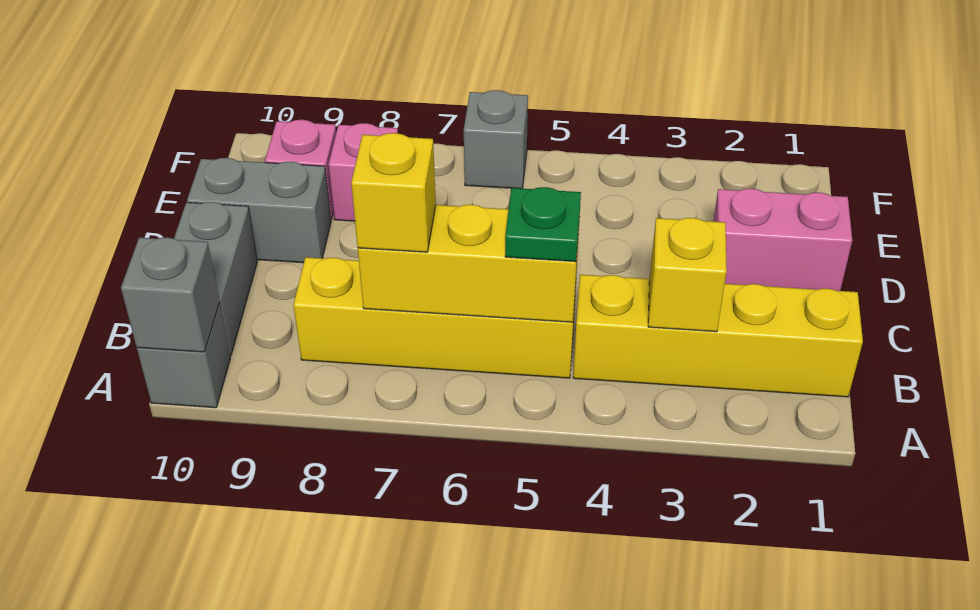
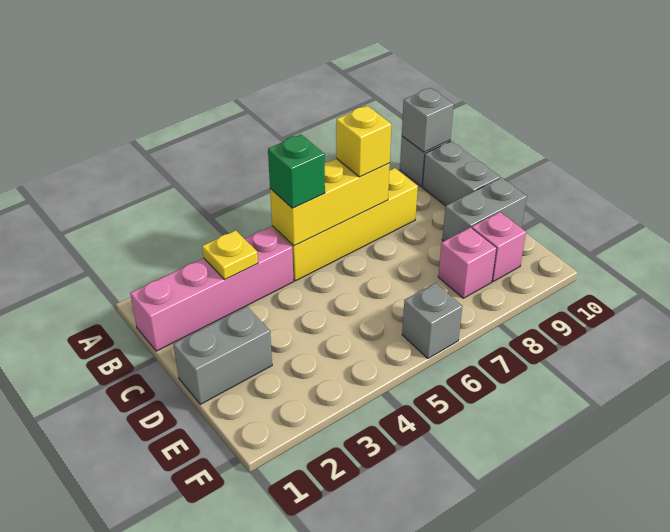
yellow 1x4 brick [573,275,863,397] -> pink 1x4 brick [130,227,294,351]
yellow 1x1 brick [648,218,727,332] -> yellow 1x1 plate [202,230,258,280]
green 1x1 plate [505,187,581,262] -> green 1x1 brick [268,134,325,208]
pink 1x2 brick [713,189,852,291] -> grey 1x2 brick [173,307,272,404]

